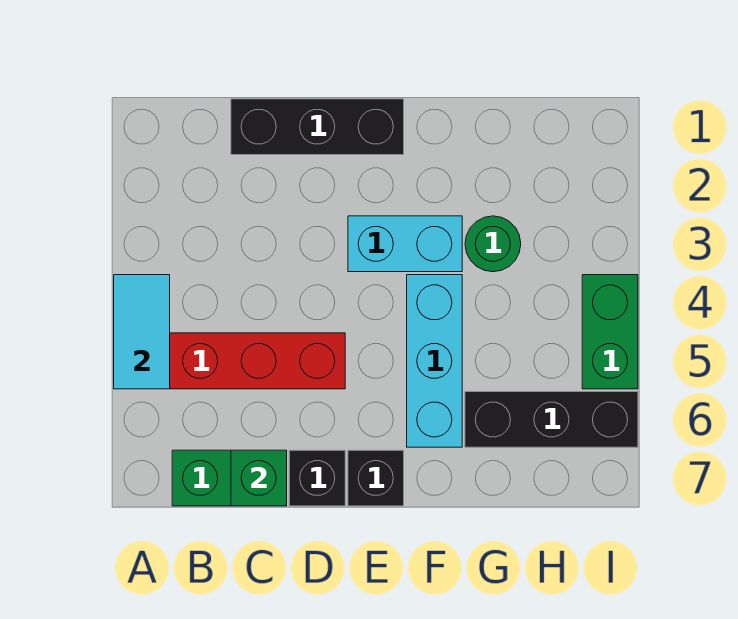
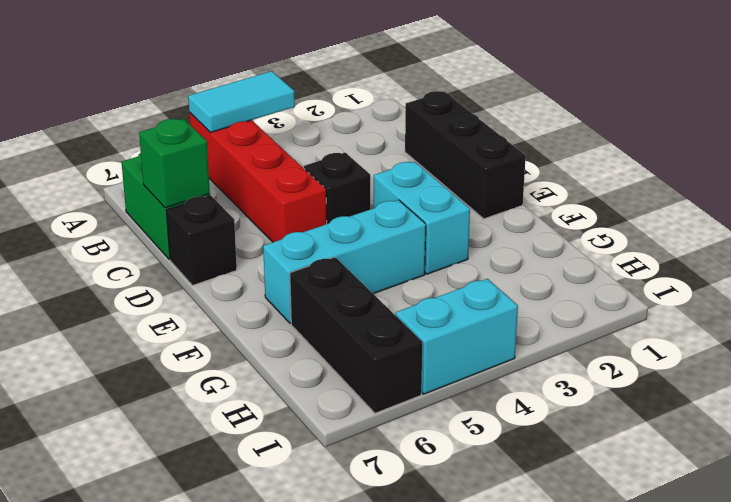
black 1x1 brick [348,450,404,506] -> black 1x1 brick moved to [304,153,370,224]
green 1x1 round brick [465,216,521,272] -> none
green 1x2 brick [582,275,638,389] -> cyan 1x2 brick [395,279,518,394]

